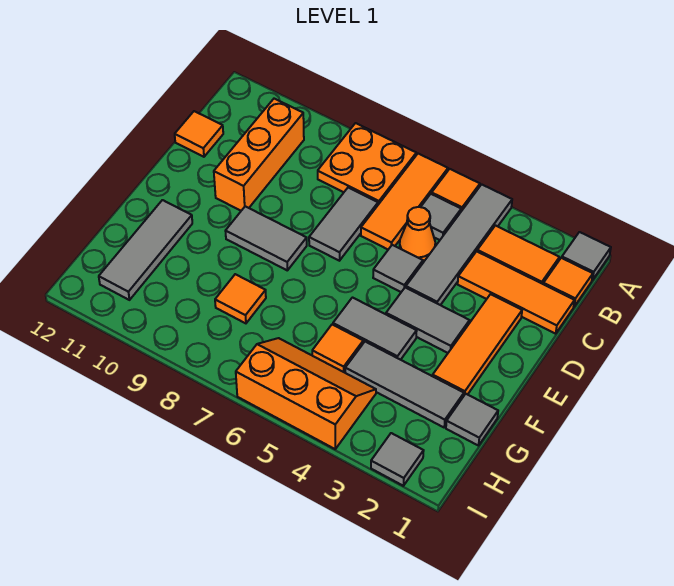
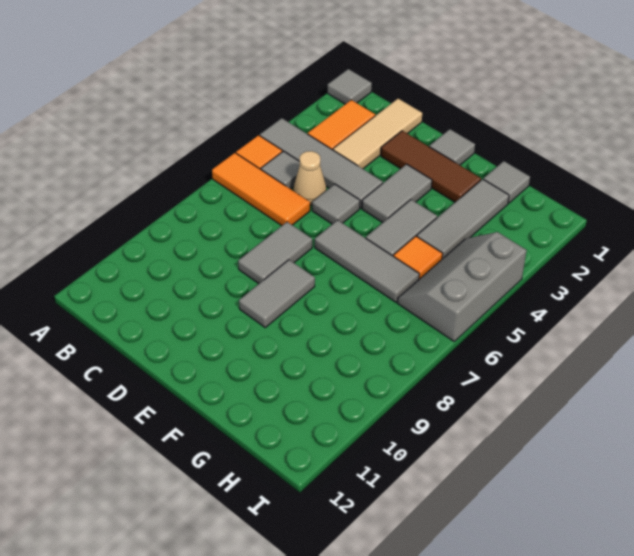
orange 2x2 plate [318,123,416,205] -> none
orange 1x1 tile [543,258,593,306] -> none
orange 1x3 brick [214,99,304,211] -> none
orange 1x3 tile [458,251,574,334] -> tan 1x3 tile [333,99,422,169]
orange 1x1 cone [400,207,435,261] -> tan 1x1 cone [293,151,326,205]
grey 1x2 tile [309,188,378,261] -> grey 1x2 tile turned to [238,222,312,284]
orange 1x1 tile [175,111,223,157] -> none
orange 1x3 tile [433,294,522,395] -> brown 1x3 tile [381,131,481,202]
grey 1x3 tile [99,200,192,300] -> grey 1x3 tile moved to [315,220,419,302]
orange 1x1 tile [215,274,266,323] -> none
orange 2x3 slope [236,338,376,449] -> grey 2x3 slope [397,232,527,341]
grey 1x1 tile [371,433,424,486] -> grey 1x1 tile moved to [429,129,475,165]

